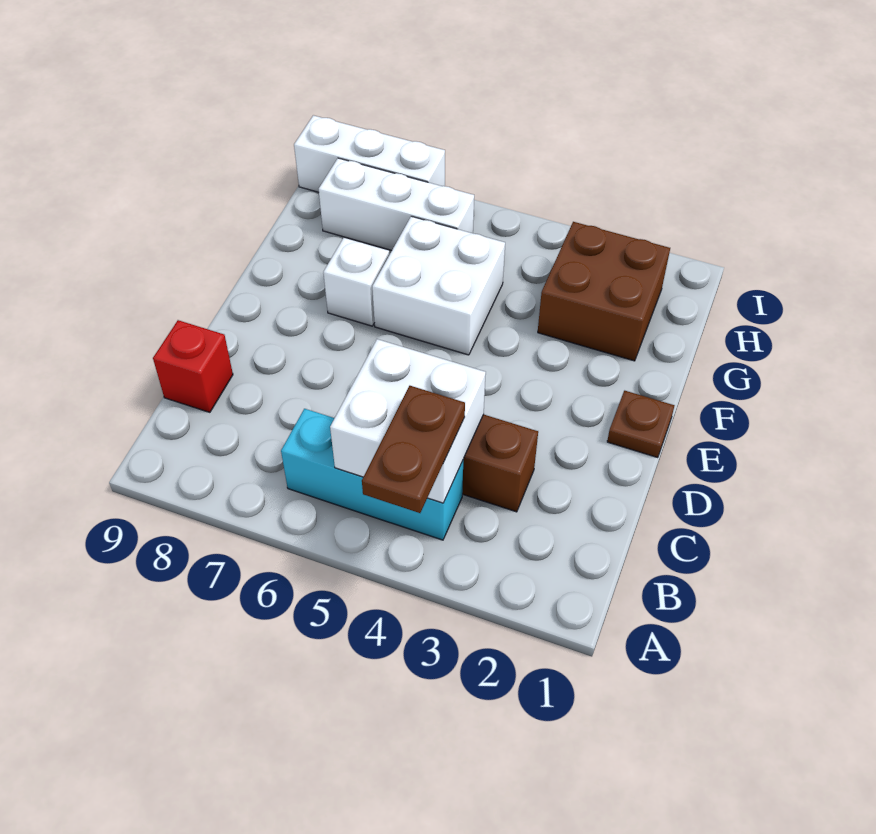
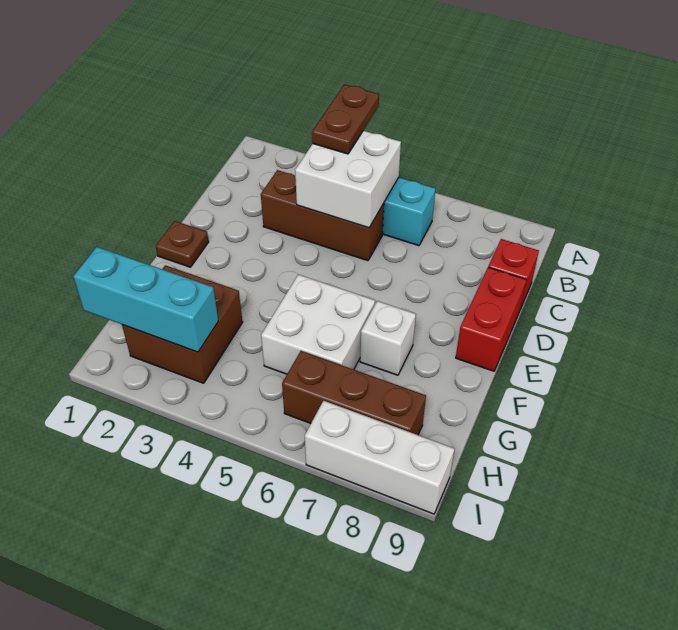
none -> red 1x2 brick [456,267,526,371]
none -> cyan 1x3 brick [73,247,218,352]
white 1x3 brick [319,158,474,250] -> brown 1x3 brick [282,351,426,435]

